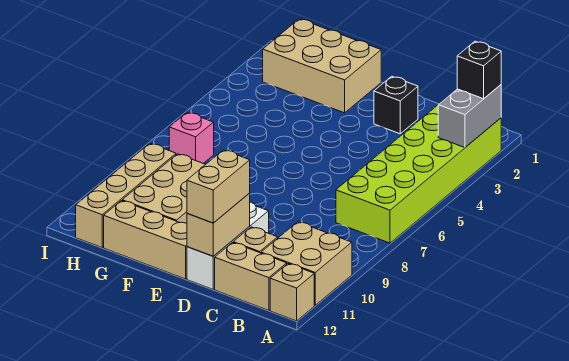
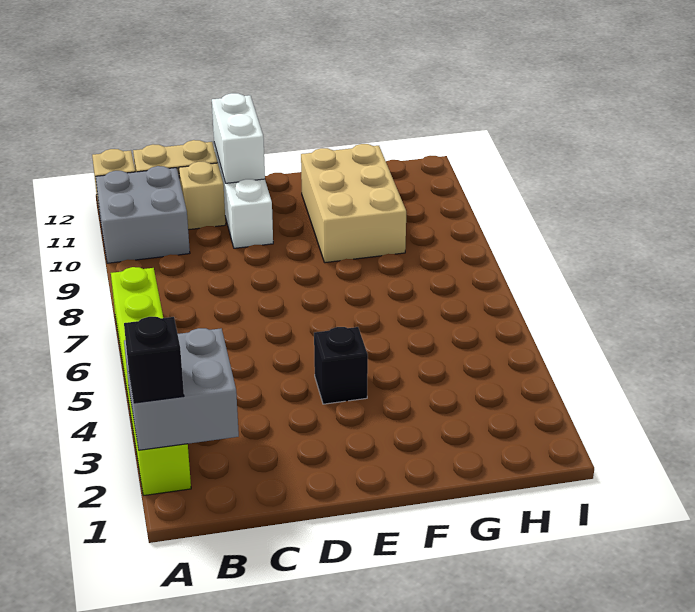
lime 2x6 brick [336,99,501,243] -> lime 1x6 brick [111,267,191,495]
grey 1x2 brick [438,85,501,148] -> grey 2x2 brick [124,328,239,450]
tan 2x2 brick [261,222,352,305] -> grey 2x2 brick [96,166,190,263]
black 1x1 brick [374,76,418,134] -> black 1x1 brick moved to [314,327,368,404]
tan 1x2 brick [187,193,250,256] -> white 1x2 brick [212,93,265,183]
tan 1x2 brick [187,150,250,223] -> none
tan 1x3 brick [104,201,187,279] -> none
tan 2x3 brick [263,19,381,113] -> none
pink 1x1 brick [169,112,214,163] -> none
tan 1x4 brick [76,143,176,247] -> none

